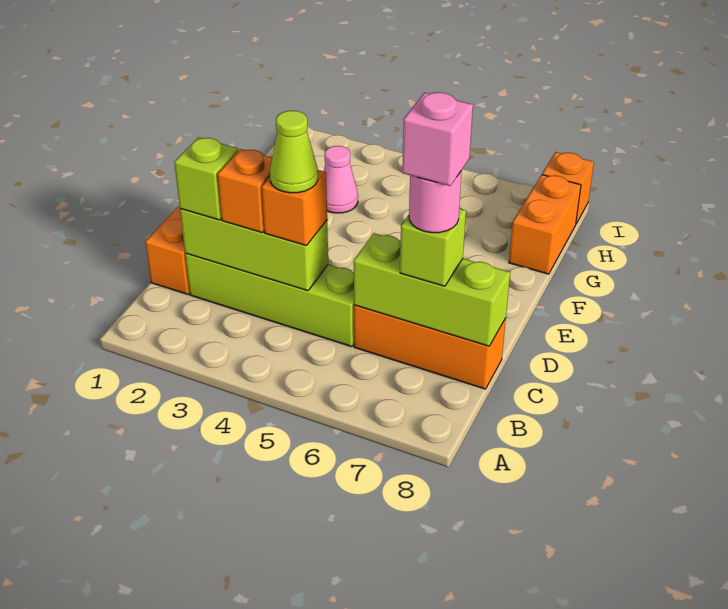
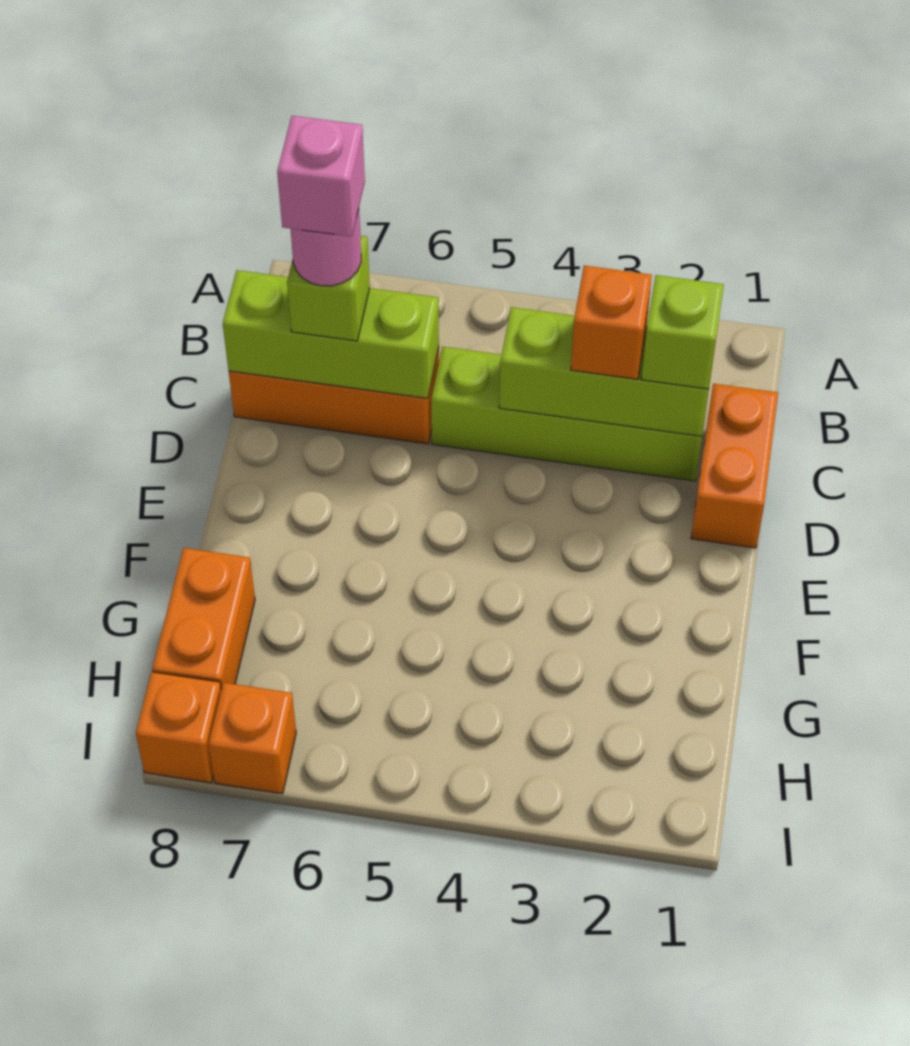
orange 1x1 brick [262,170,327,246] -> orange 1x1 brick moved to [208,683,296,794]
lime 1x1 cone [270,111,318,193] -> none
pink 1x1 cone [324,146,358,213] -> none

